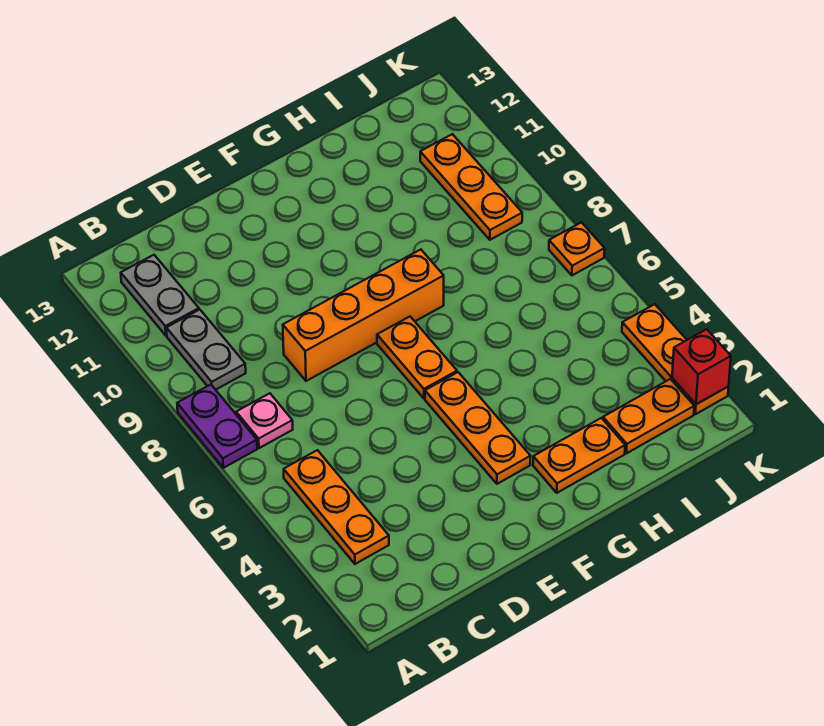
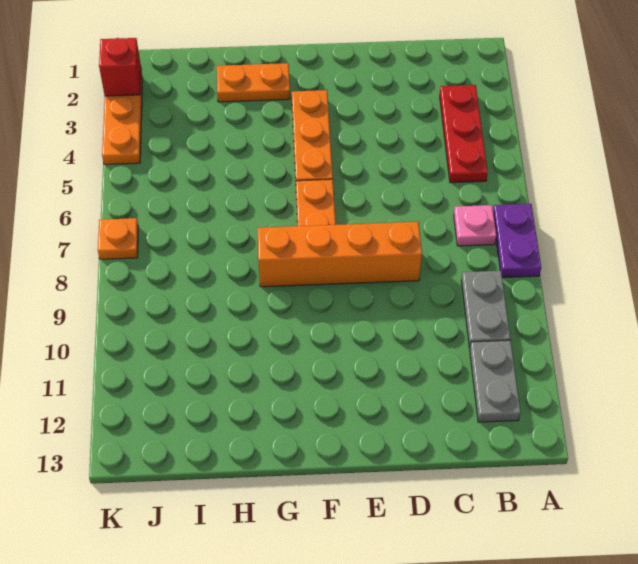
orange 1x3 plate [284,450,389,564] -> red 1x3 plate [440,85,488,183]
orange 1x2 plate [603,379,694,453] -> none
orange 1x3 plate [420,134,522,240] -> none

